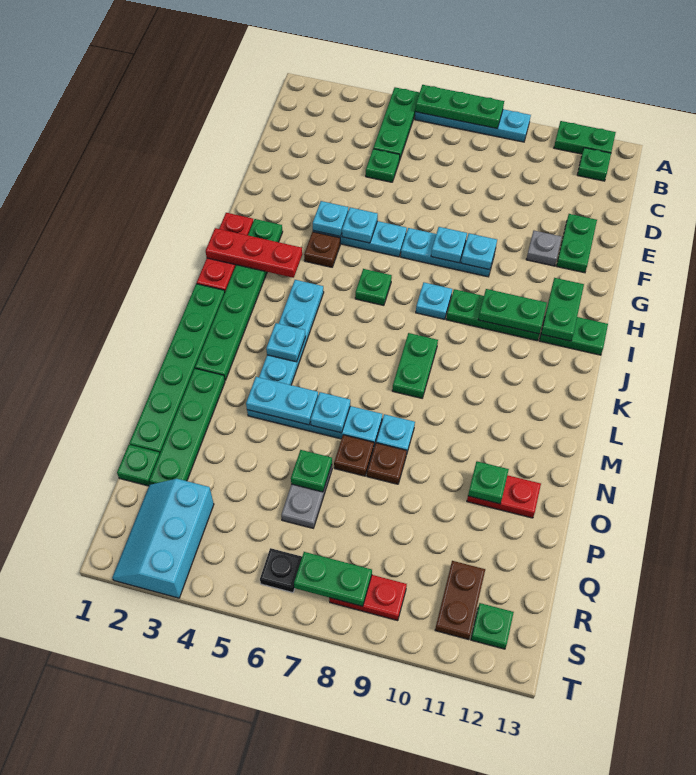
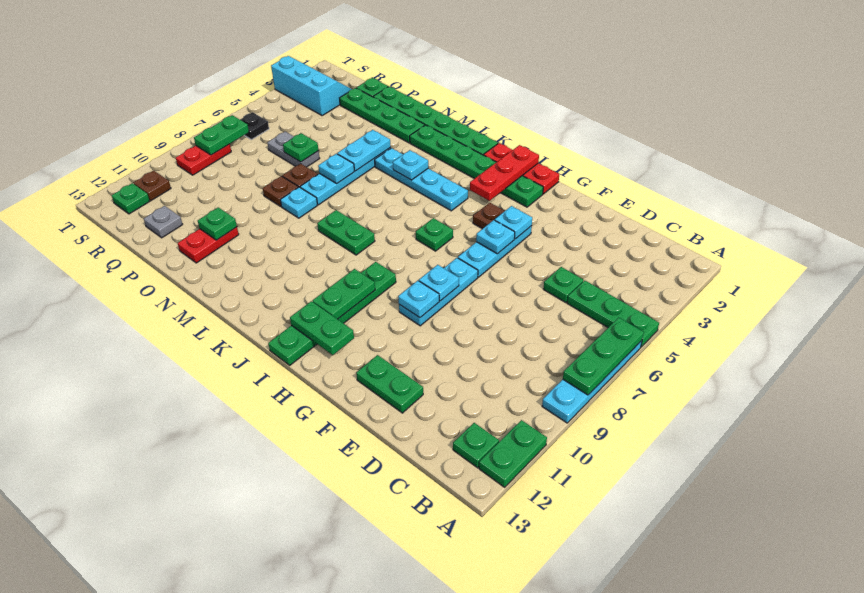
grey 1x1 plate [526,231,562,266] -> grey 1x1 plate moved to [144,206,183,238]
cyan 1x1 plate [416,283,452,319] -> none
brown 1x2 plate [435,561,485,640] -> brown 1x1 plate [134,171,171,201]

